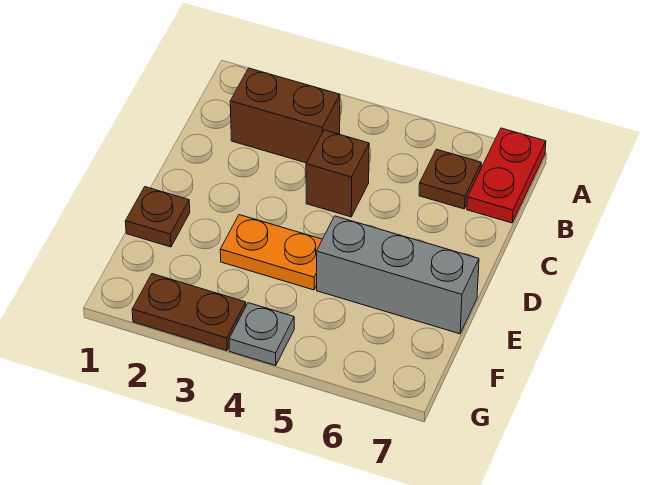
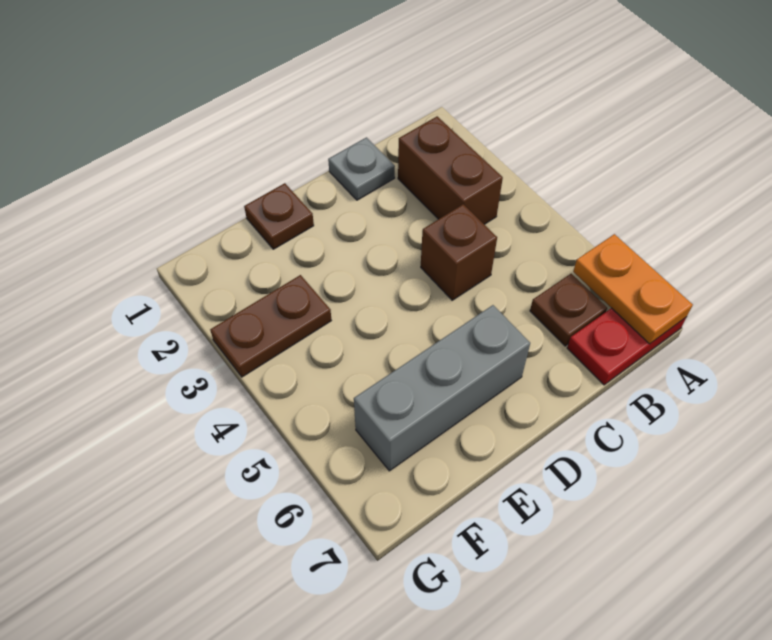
orange 1x2 plate [220,215,322,290] -> orange 1x2 plate moved to [573,234,693,344]
grey 1x3 brick [316,216,479,334] -> grey 1x3 brick turned to [354,305,530,471]
brown 1x2 plate [132,274,246,351] -> brown 1x2 plate turned to [210,275,331,377]
grey 1x1 plate [229,303,294,366] -> grey 1x1 plate moved to [328,137,395,200]

